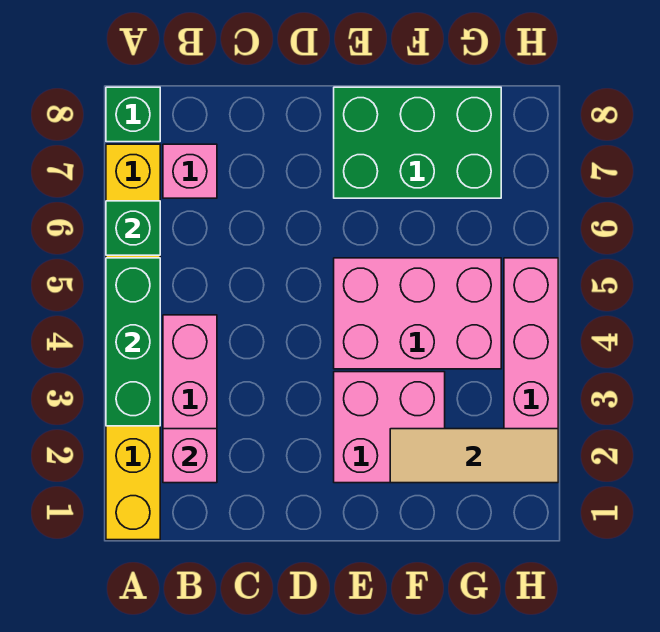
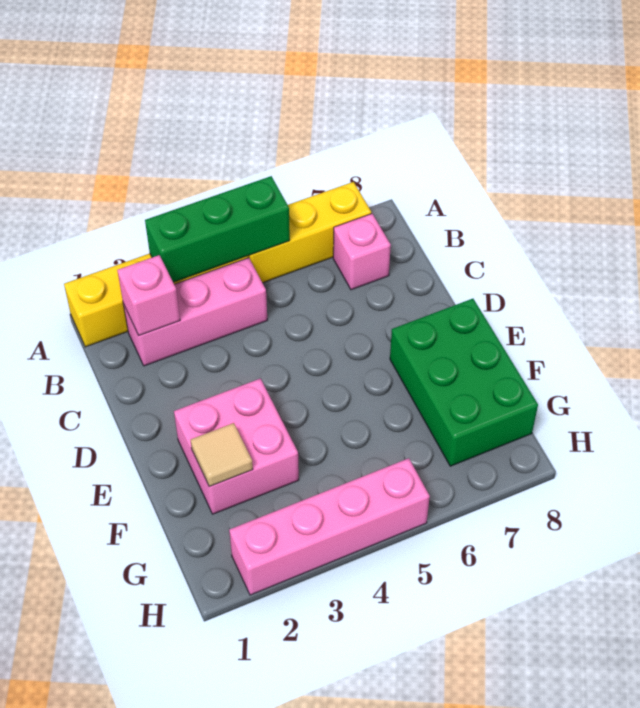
green 1x1 brick [106,201,160,255] -> none
green 1x1 brick [106,87,160,142] -> none
pink 2x3 brick [334,258,501,369] -> none
tan 1x3 tile [390,429,558,483] -> tan 1x1 tile [191,423,253,487]

